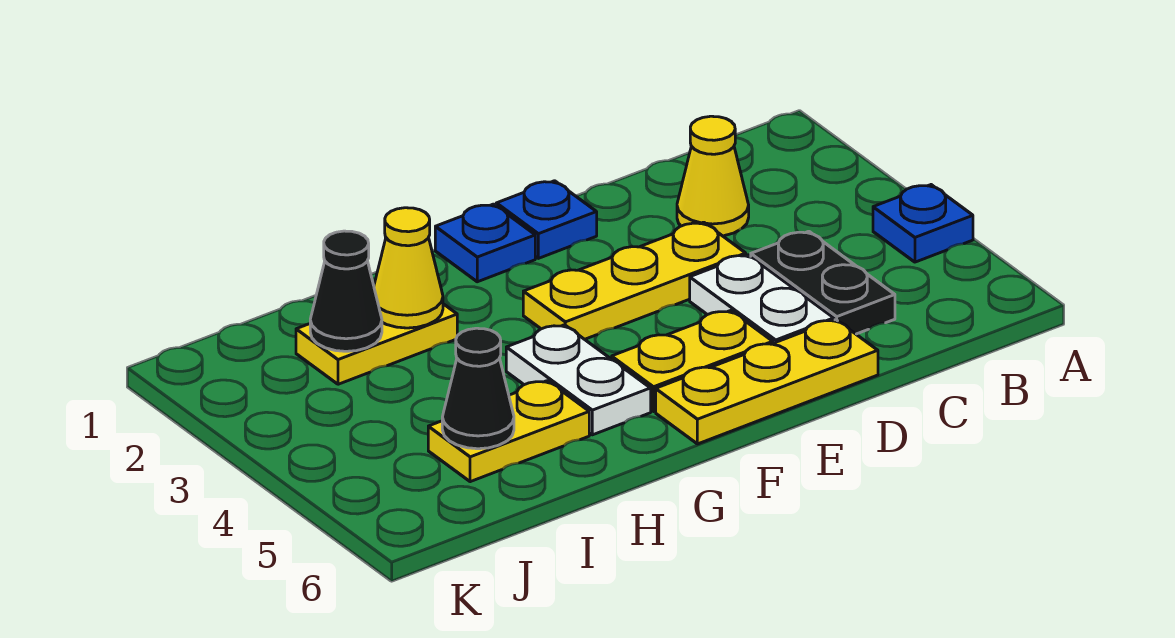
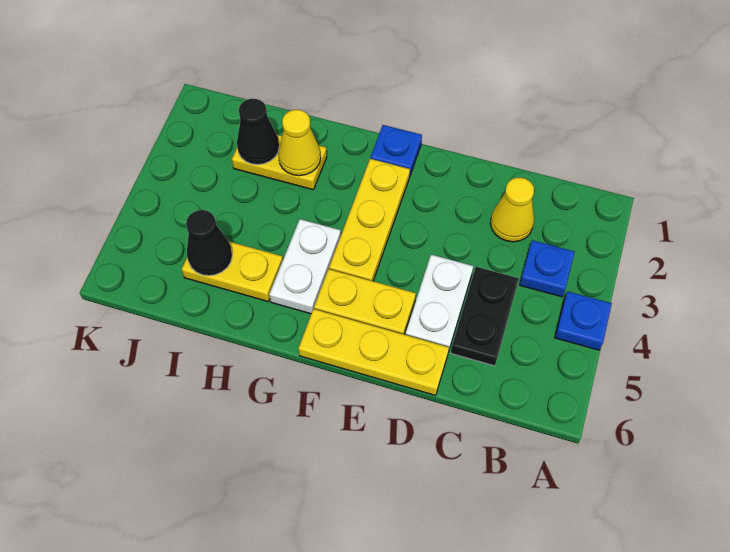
yellow 1x3 plate [523,222,746,339] -> yellow 1x3 plate turned to [329,159,410,281]
blue 1x1 plate [496,181,597,258] -> blue 1x1 plate moved to [519,240,574,297]

